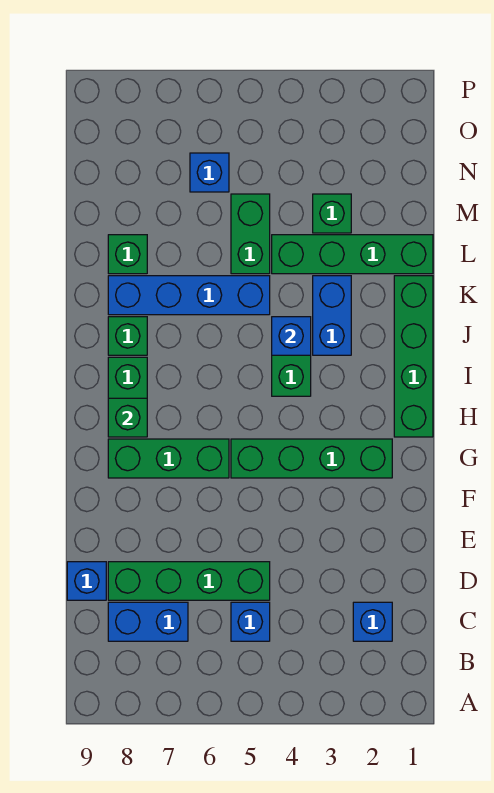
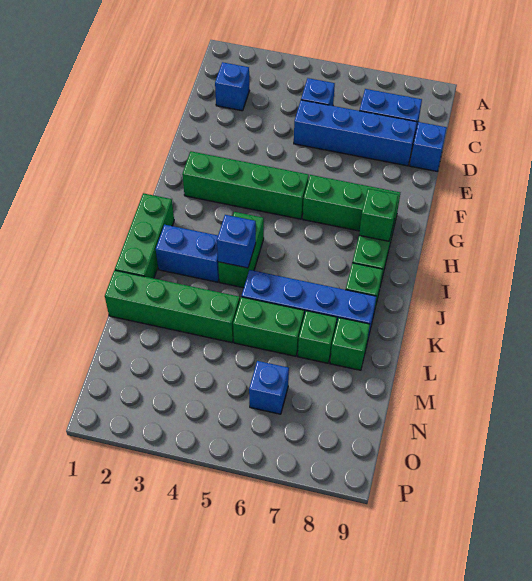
green 1x4 brick [108,562,270,600] -> blue 1x4 brick [294,100,417,166]
green 1x4 brick [394,276,433,437] -> green 1x3 brick [115,193,174,278]
blue 1x2 brick [313,276,351,355] -> blue 1x2 brick turned to [156,225,219,282]
green 1x2 brick [231,194,270,274] -> green 1x2 brick turned to [233,297,304,356]
green 1x1 brick [313,194,351,233] -> green 1x1 brick moved to [298,311,337,363]

